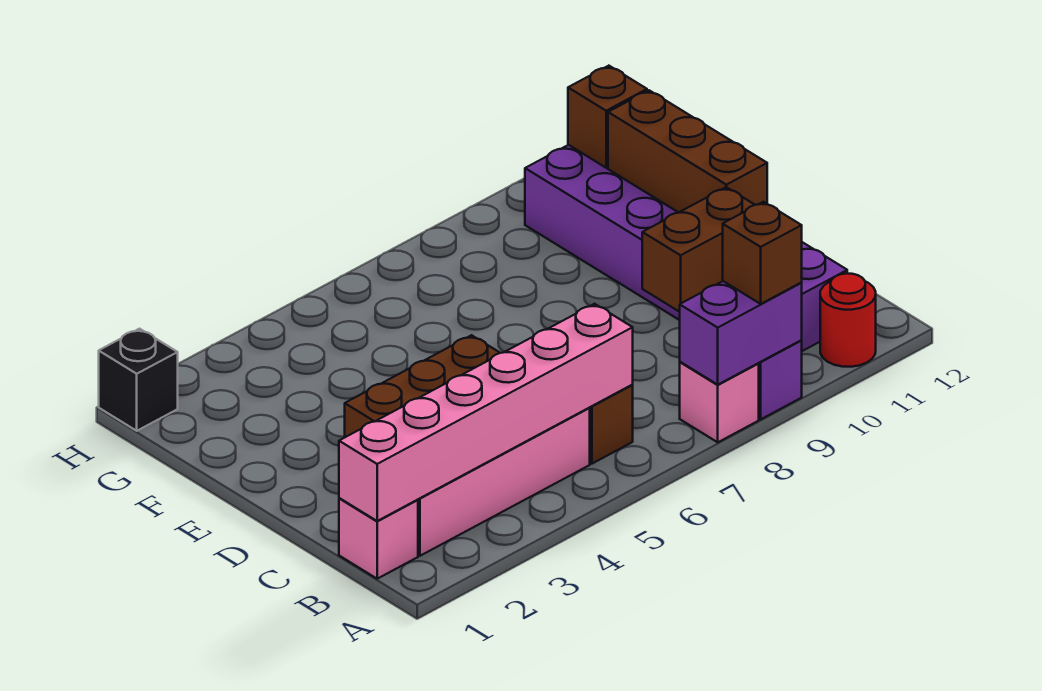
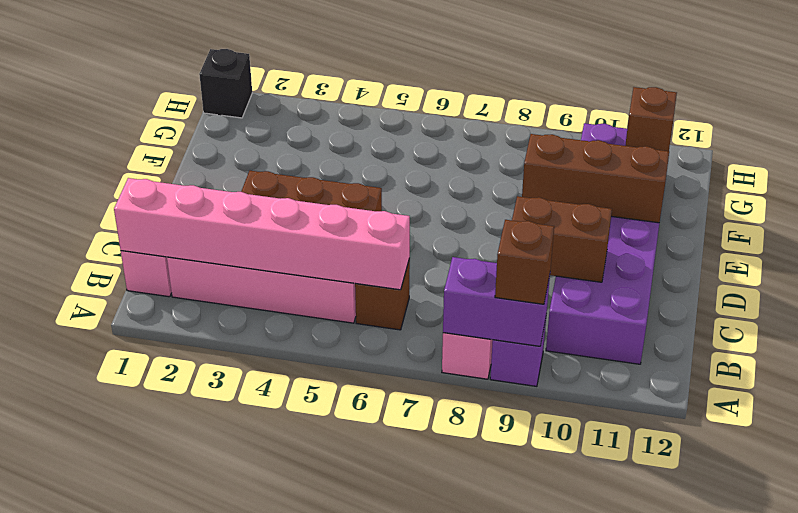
red 1x1 round brick [820,273,876,367] -> none
brown 1x3 brick [608,90,767,213] -> brown 1x3 brick turned to [522,134,669,223]

